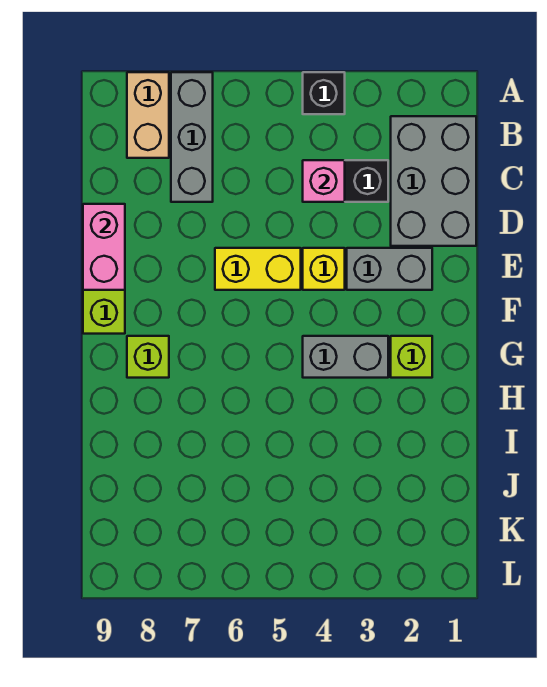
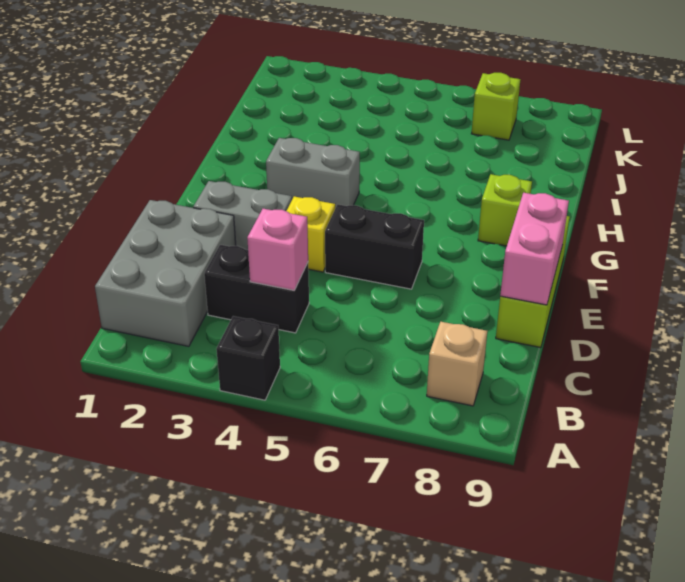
grey 1x3 brick [171,72,213,202] -> none
tan 1x2 brick [127,72,169,158] -> tan 1x1 brick [427,322,487,406]
yellow 1x2 brick [215,248,301,290] -> black 1x2 brick [325,204,424,289]
lime 1x1 brick [391,336,432,378] -> lime 1x1 brick moved to [471,73,521,140]

